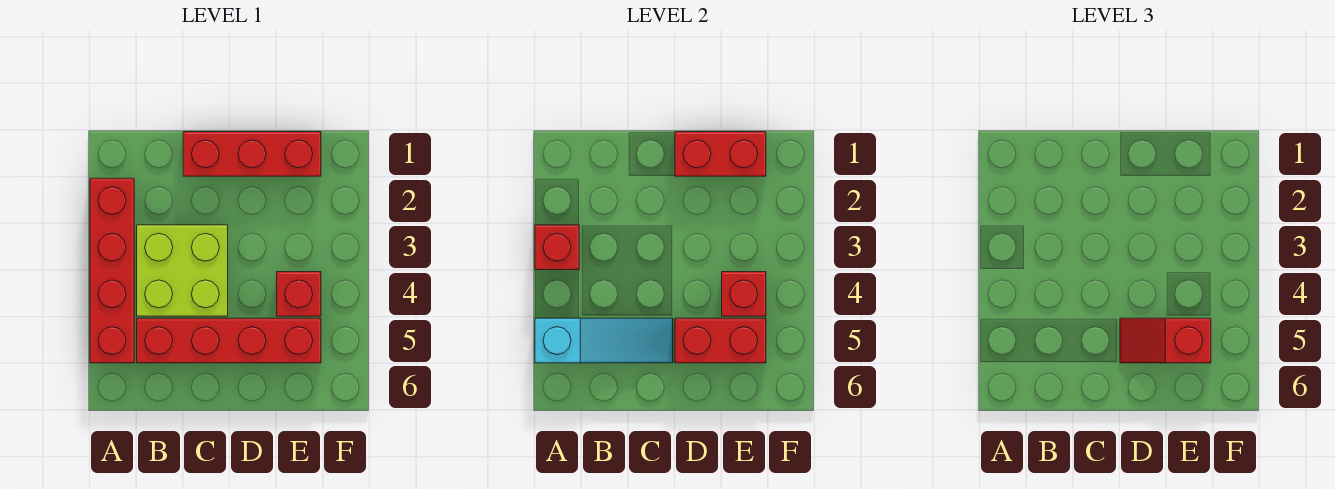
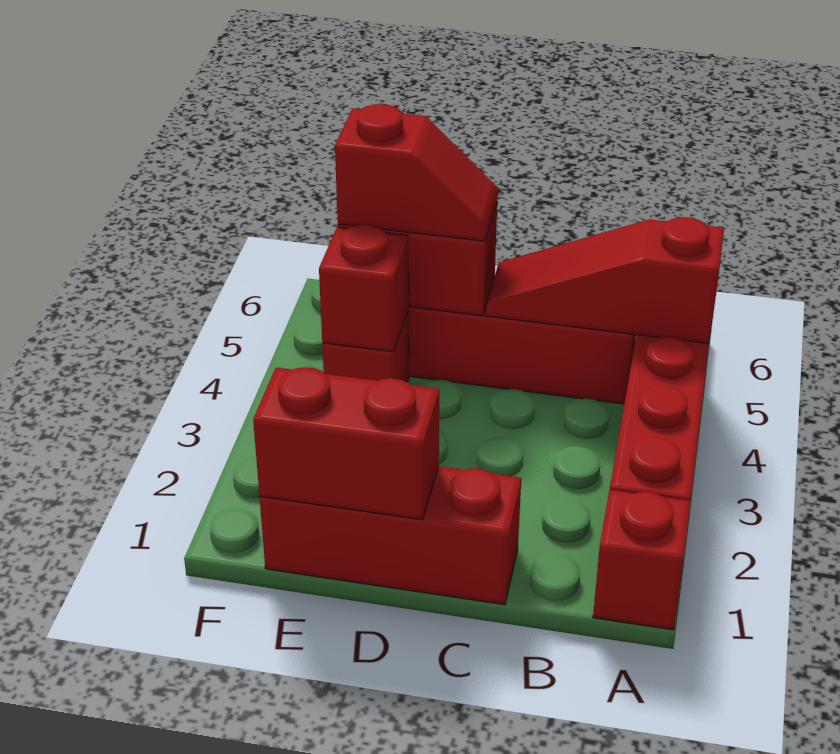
red 1x1 brick [535,225,579,270] -> red 1x1 brick moved to [593,490,691,630]
cyan 1x3 slope [535,318,673,363] -> red 1x3 slope [486,217,724,343]
lime 2x2 brick [137,225,228,316] -> none

